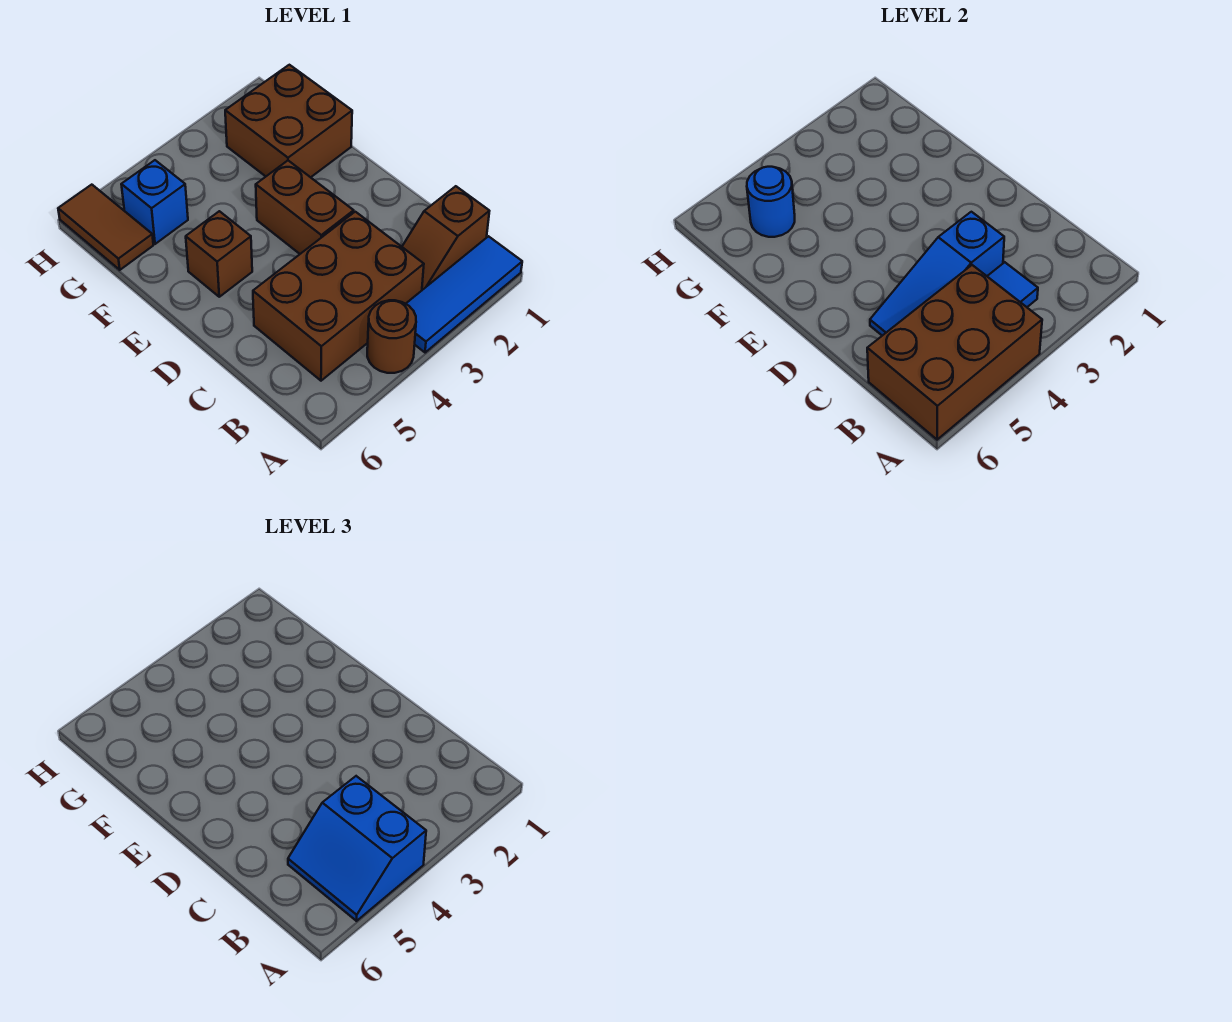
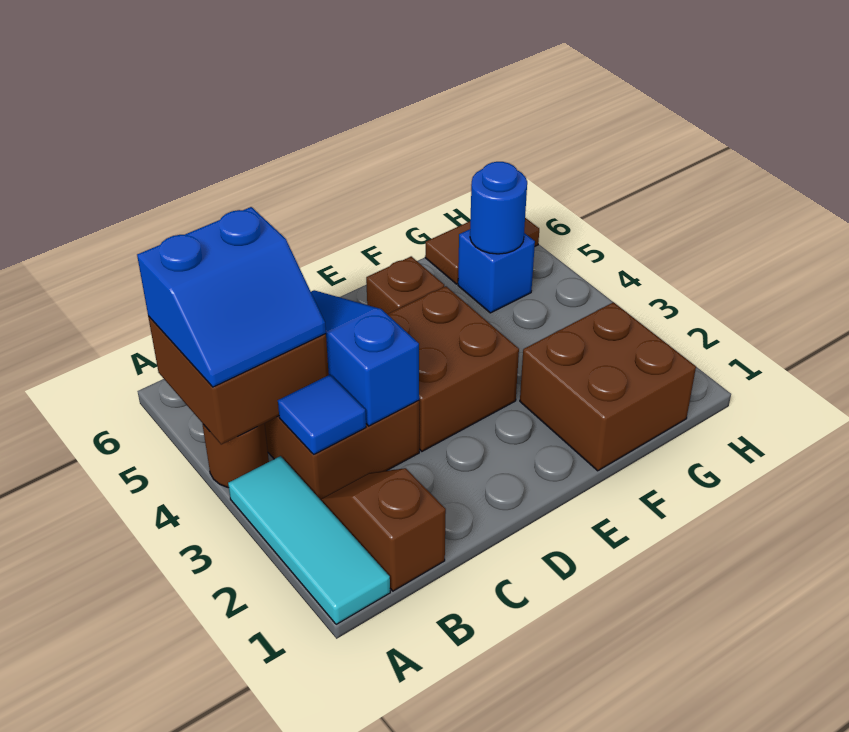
blue 1x3 tile [406,236,522,353] -> cyan 1x3 tile [228,456,390,625]
brown 2x3 brick [867,265,1042,440] -> brown 2x2 brick [148,316,329,445]
blue 2x2 slope [288,776,426,921] -> blue 2x2 slope turned to [137,207,326,387]
brown 1x2 brick [256,161,354,254] -> brown 2x2 brick [387,286,519,451]

